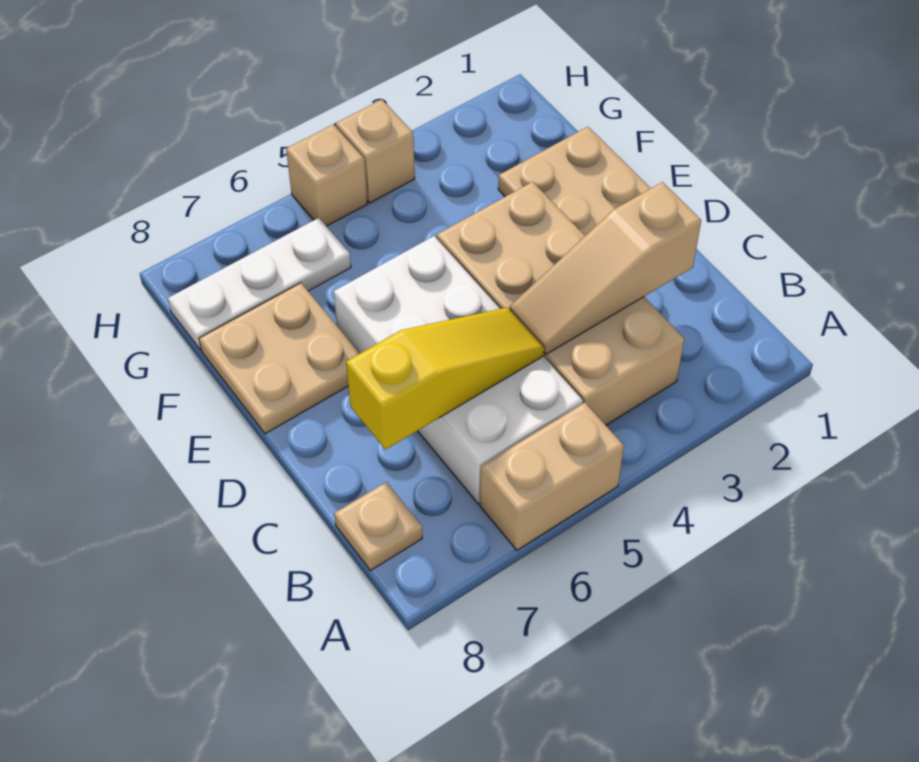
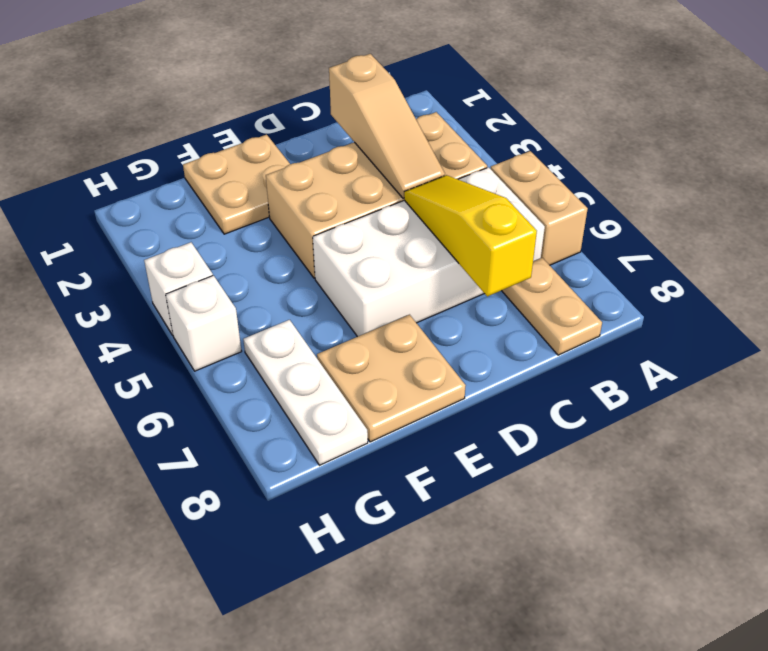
tan 1x1 plate [334,482,422,571] -> tan 1x2 plate [502,258,602,355]
tan 1x1 brick [336,100,415,203] -> white 1x1 brick [144,242,213,335]
tan 1x1 brick [286,124,367,226] -> white 1x1 brick [166,275,242,371]

